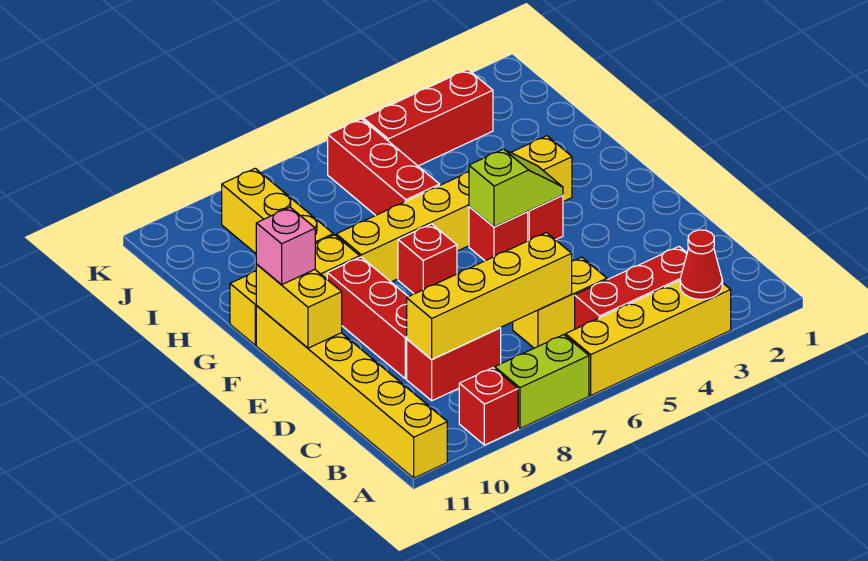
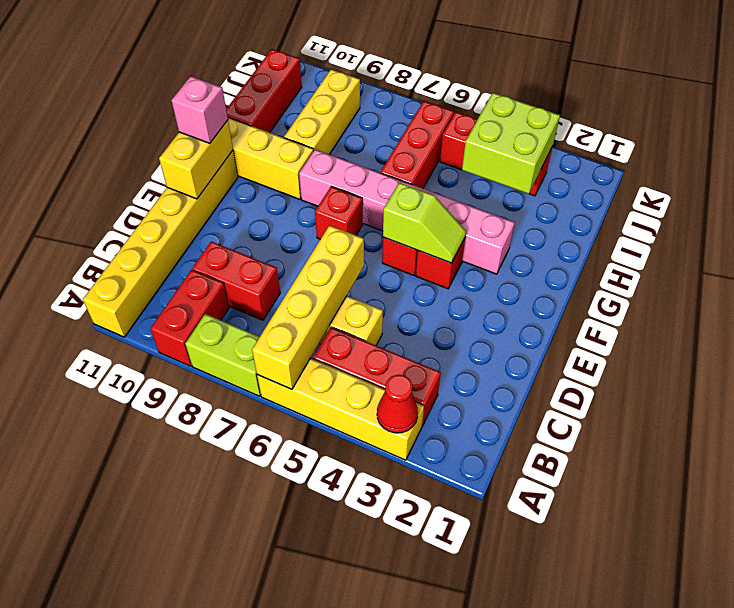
red 1x1 brick [459,368,518,445] -> red 1x2 brick [151,270,229,366]
yellow 1x4 brick [407,232,572,359] -> yellow 1x4 brick turned to [252,225,364,389]
red 1x3 brick [327,257,408,379] -> red 1x3 brick moved to [226,49,302,133]
yellow 1x6 brick [336,136,572,282] -> pink 1x6 brick [299,149,515,274]
none -> lime 2x2 brick [462,93,560,194]

